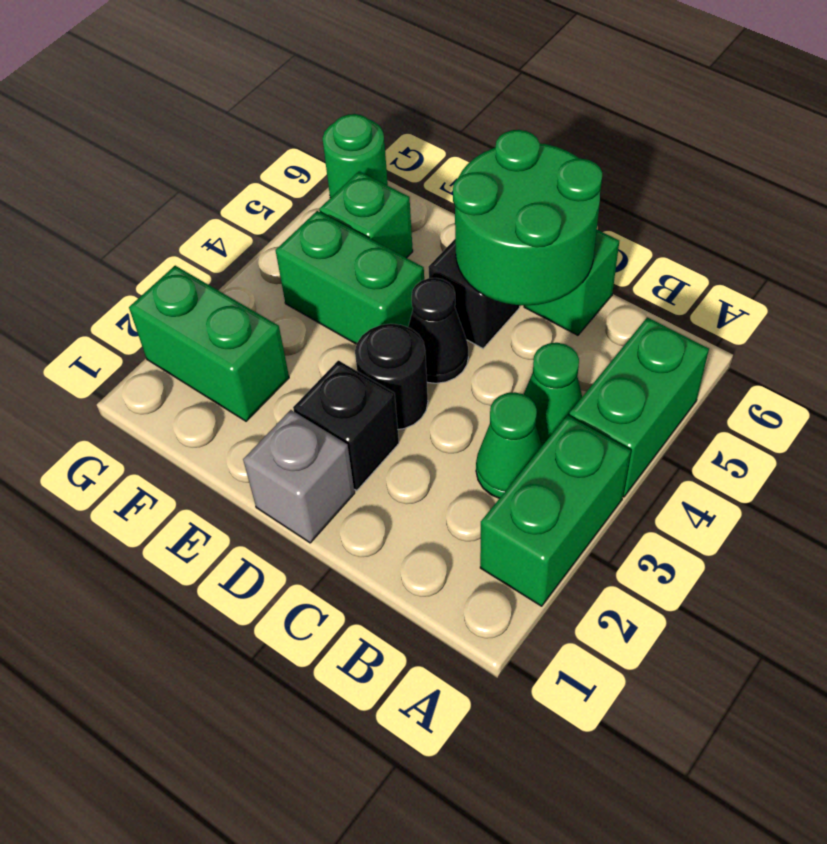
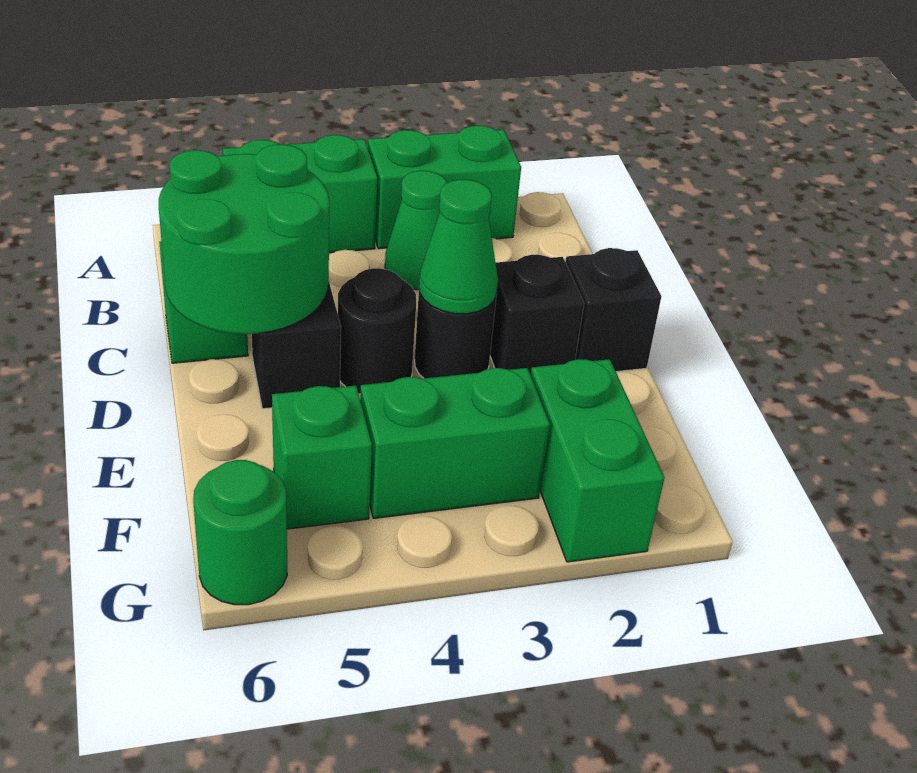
green 1x1 cone [524,343,582,446] -> green 1x1 cone moved to [419,180,498,314]
grey 1x1 brick [243,410,355,543] -> black 1x1 brick [565,248,662,372]
black 1x1 cone [408,278,468,383] -> black 1x1 round brick [338,268,416,394]
green 1x2 brick [275,211,424,344] -> green 1x2 brick turned to [360,368,550,518]

